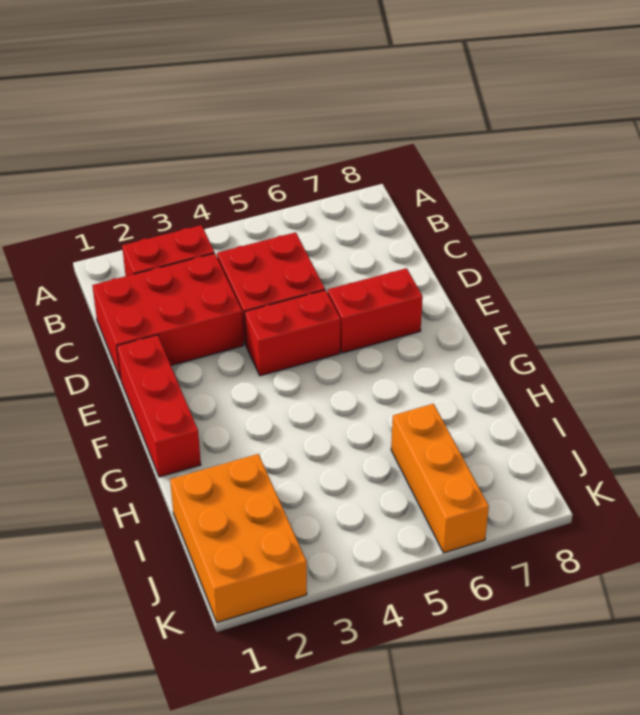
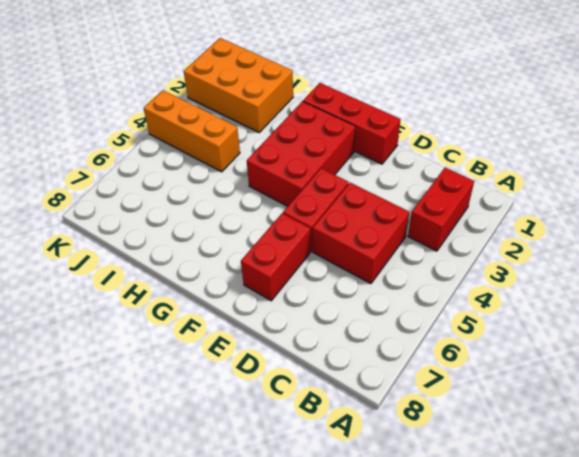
red 2x3 brick [92,253,244,379] -> red 2x3 brick moved to [247,101,356,206]
orange 1x3 brick [391,404,489,553] -> orange 1x3 brick moved to [144,90,240,172]

